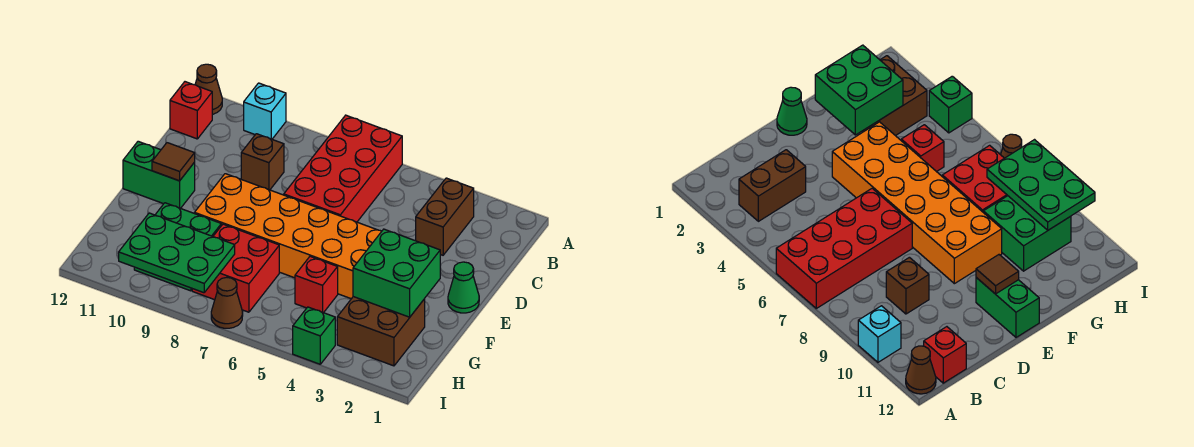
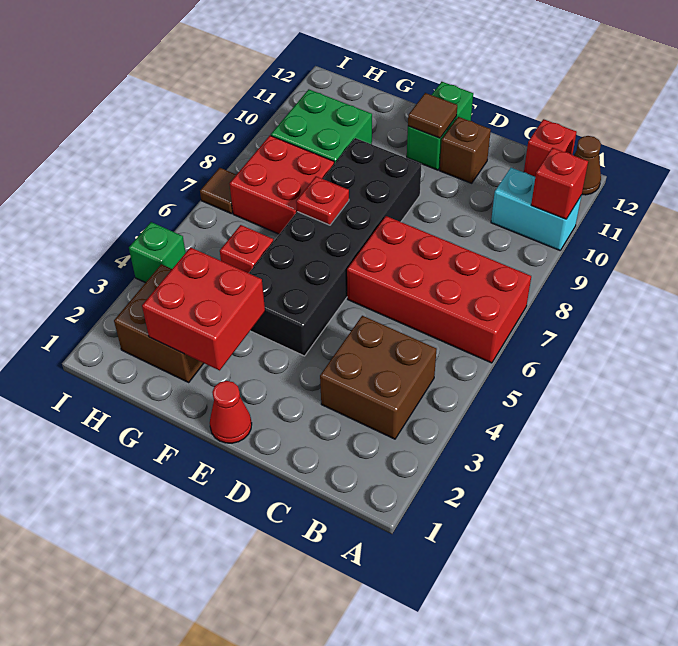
cyan 1x1 brick [244,83,286,139] -> cyan 1x2 brick [491,168,581,250]
none -> red 1x1 brick [531,148,588,219]
brown 1x2 brick [416,178,474,255] -> brown 2x2 brick [320,316,437,439]
brown 1x1 brick [241,134,284,190] -> brown 1x1 brick moved to [440,117,491,183]
green 1x1 cone [448,262,479,313] -> red 1x1 cone [210,381,252,443]
orange 2x6 brick [194,174,382,299] -> black 2x6 brick [249,138,421,356]
green 2x2 brick [353,229,440,317] -> red 2x2 brick [142,247,265,370]
none -> red 1x1 plate [296,176,349,225]
green 2x3 plate [119,213,235,293] -> none
brown 1x1 cone [211,277,243,328] -> brown 1x1 tile [200,168,236,214]

